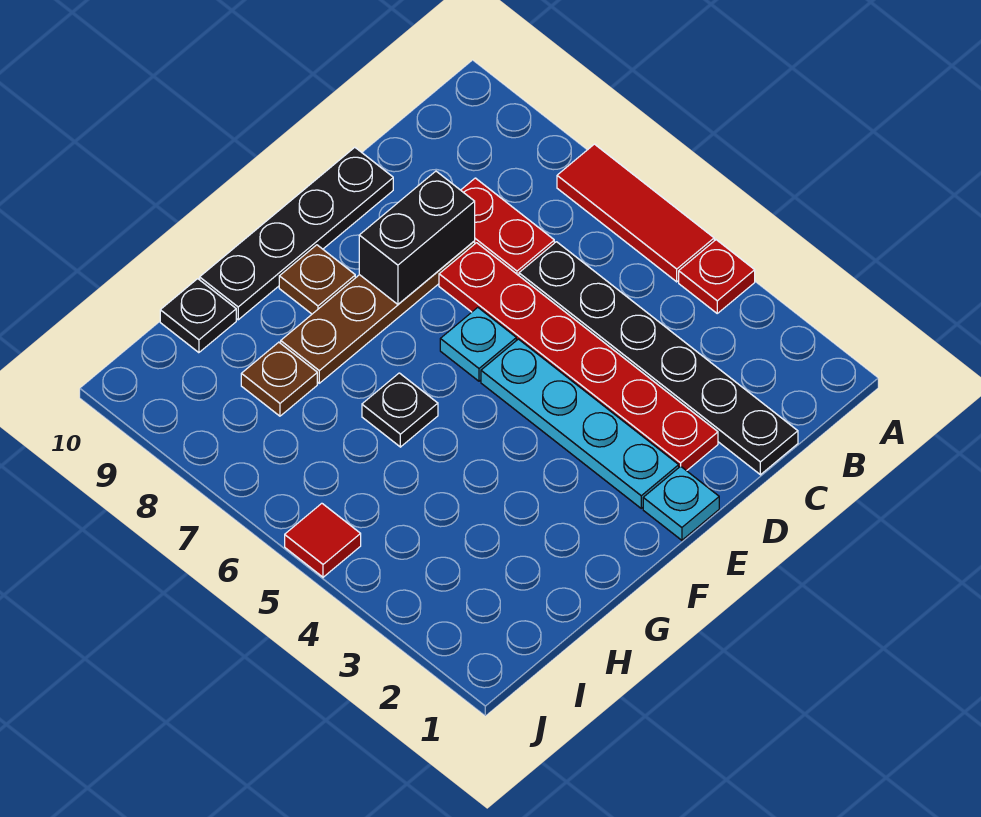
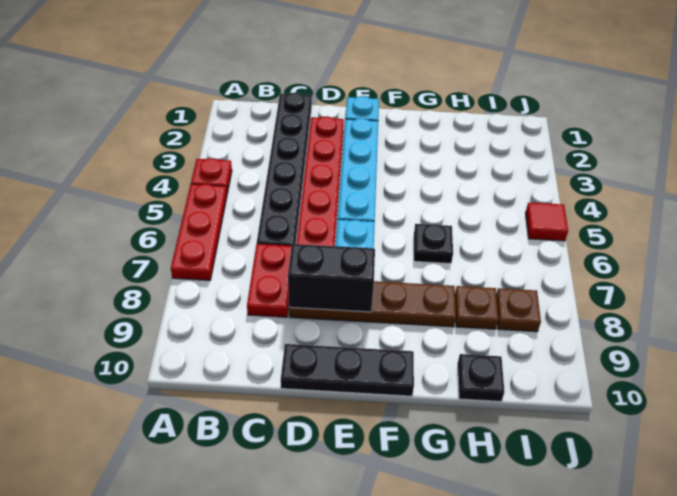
red 1x3 tile [557,144,714,282] -> red 1x3 plate [171,184,227,280]
black 1x4 plate [200,147,393,320] -> black 1x3 plate [281,344,414,396]
brown 1x1 plate [279,245,355,314] -> brown 1x1 plate moved to [496,288,541,332]

